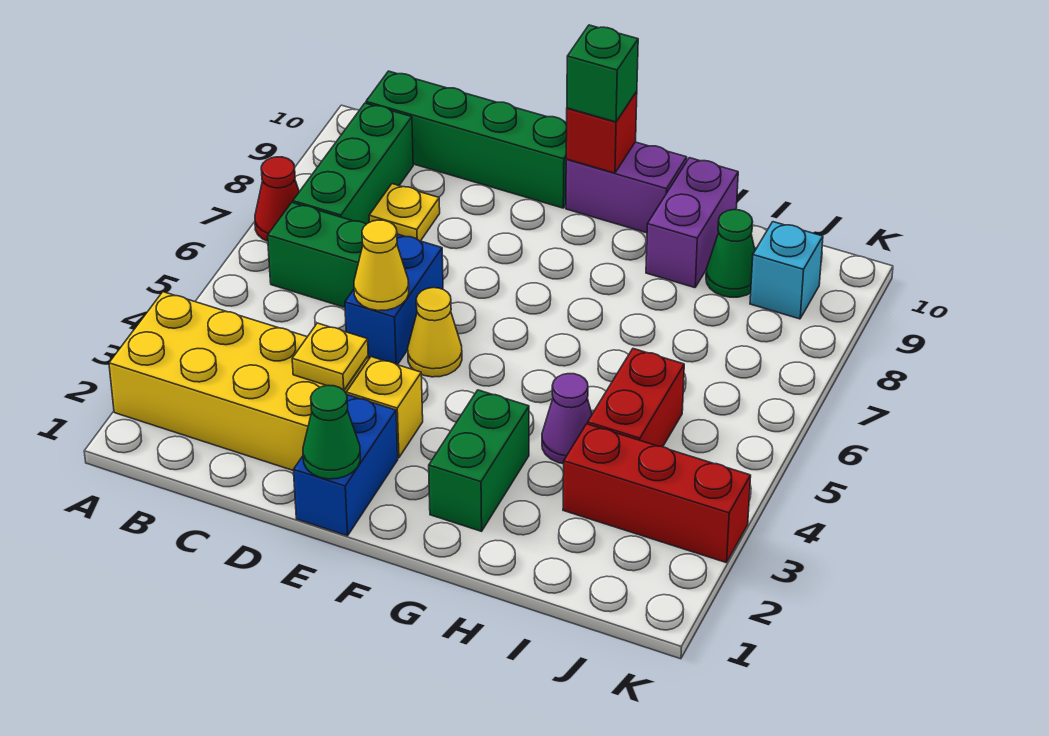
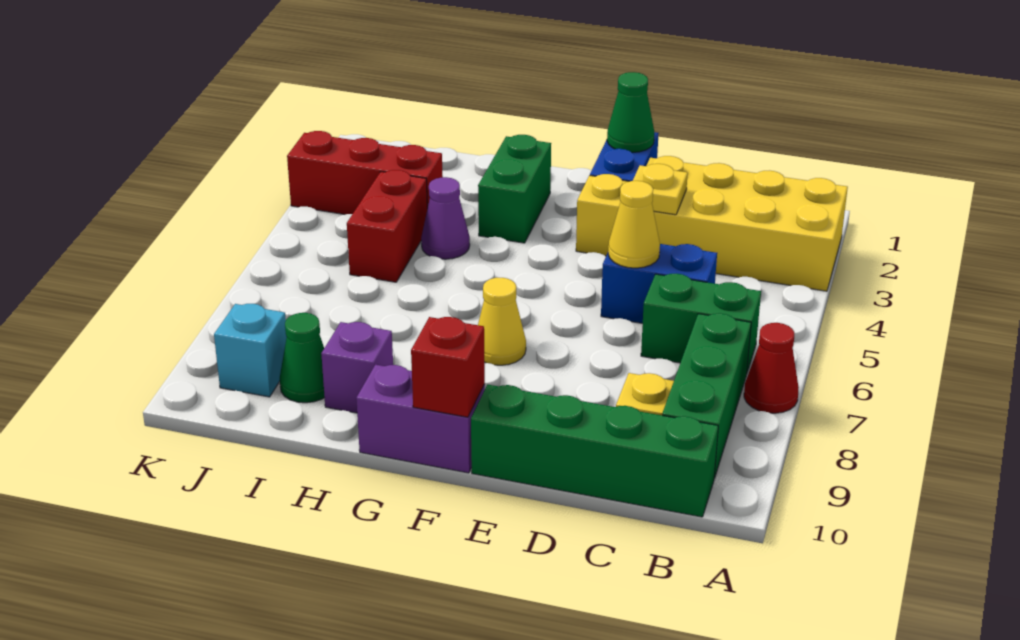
blue 1x2 brick [345,234,443,365] -> blue 1x2 brick turned to [601,244,717,323]
yellow 1x1 cone [408,288,462,377] -> yellow 1x1 cone moved to [478,278,526,365]
green 1x1 brick [567,25,638,122] -> none
purple 1x2 brick [646,158,738,288] -> purple 1x1 brick [321,322,393,413]

